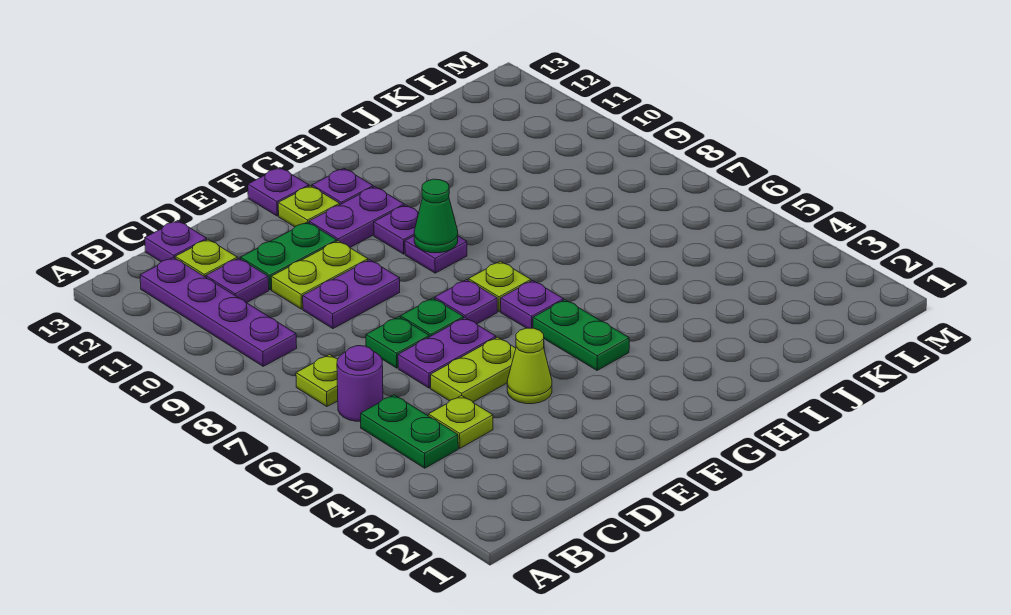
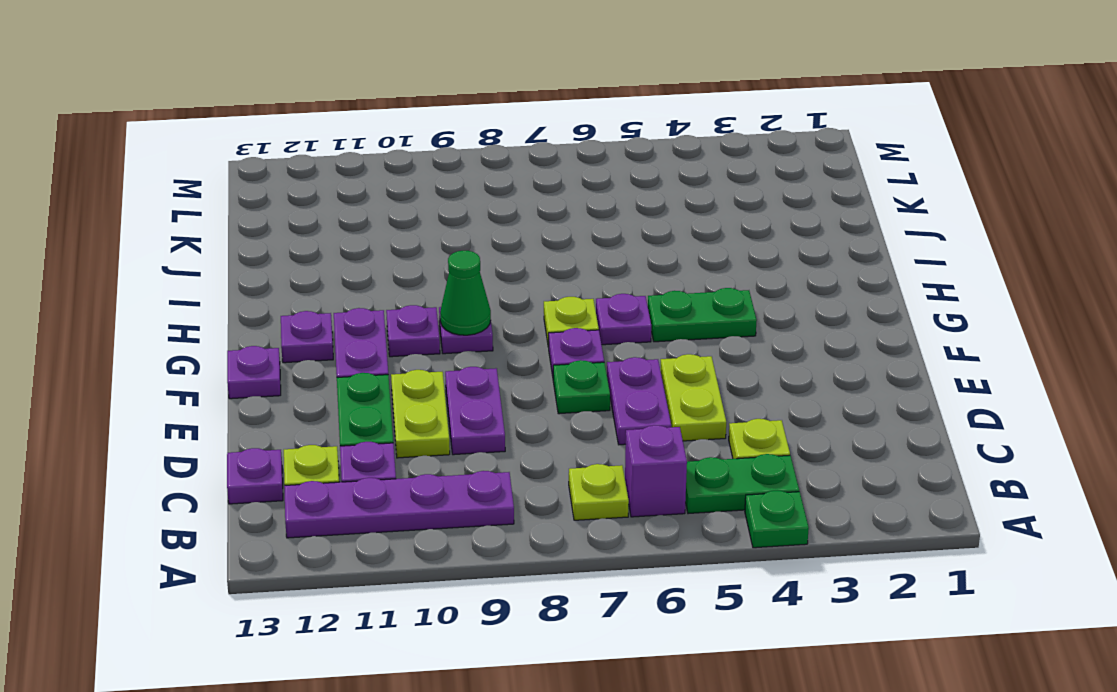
purple 1x1 round brick [337,346,383,421] -> purple 1x1 brick [625,425,687,517]
green 1x1 plate [366,317,429,368] -> green 1x1 plate moved to [745,491,809,548]
lime 1x1 cone [507,328,552,404] -> none
lime 1x1 plate [278,186,340,227] -> none

